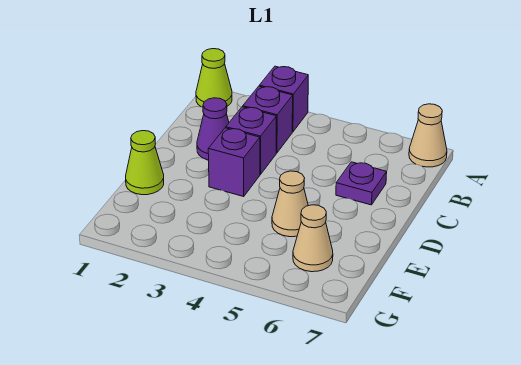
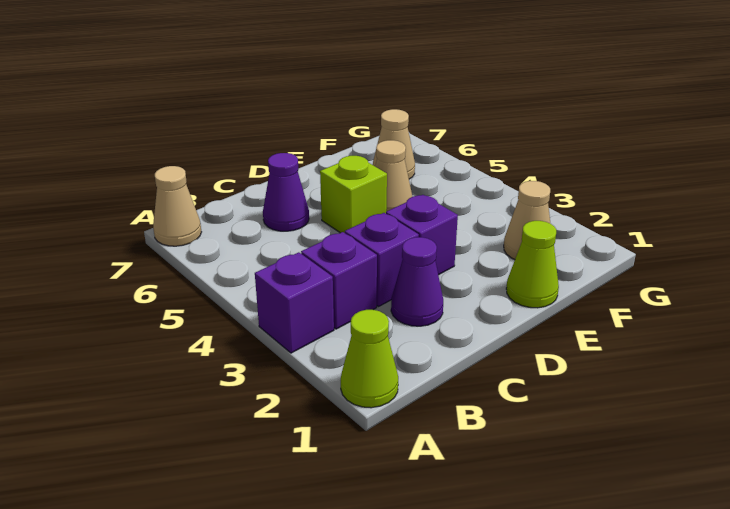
purple 1x1 plate [336,162,387,205] -> purple 1x1 cone [263,153,309,231]
none -> lime 1x1 brick [320,156,387,233]
none -> tan 1x1 cone [504,181,550,259]

